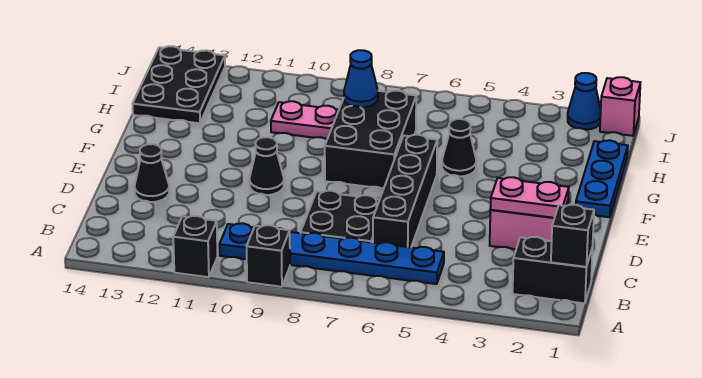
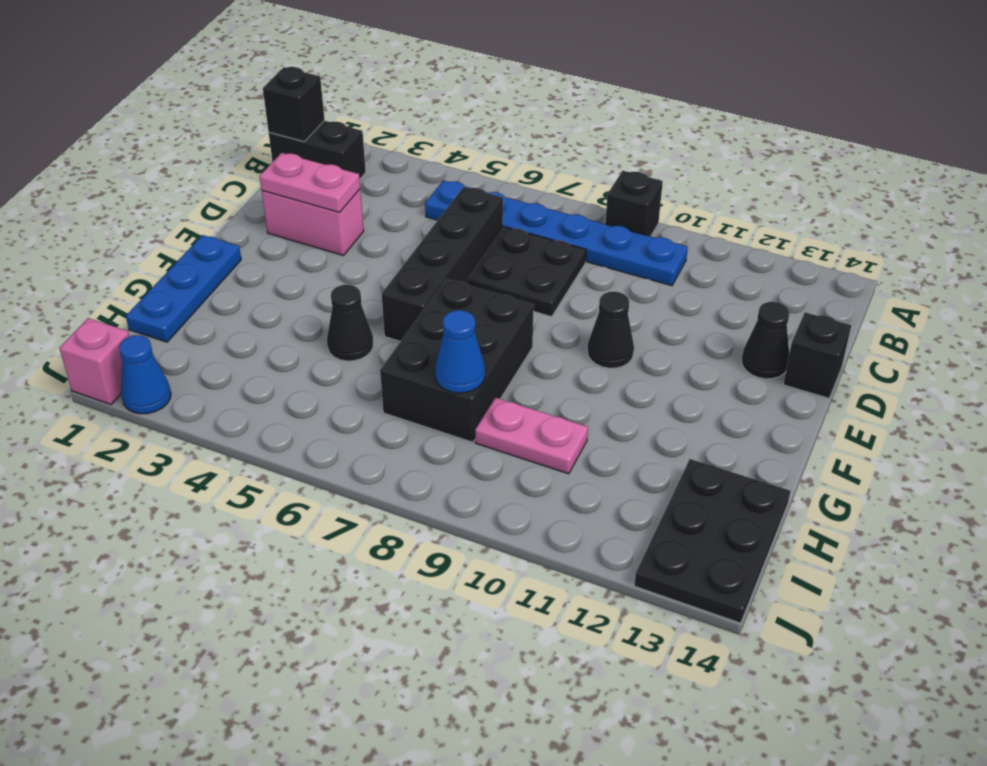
black 1x1 brick [173,216,218,277] -> black 1x1 brick moved to [783,312,851,398]

